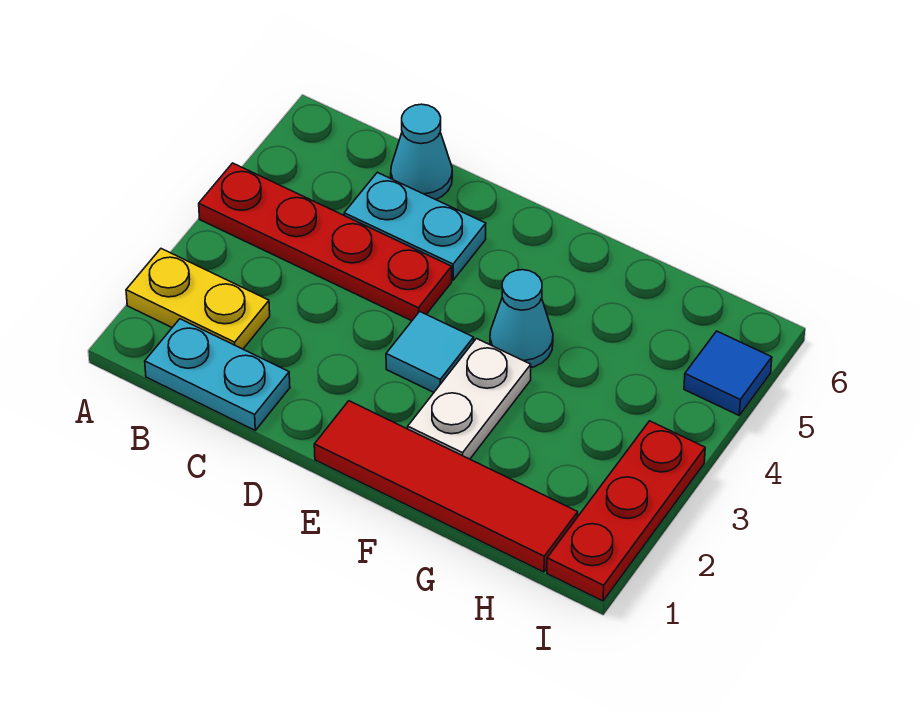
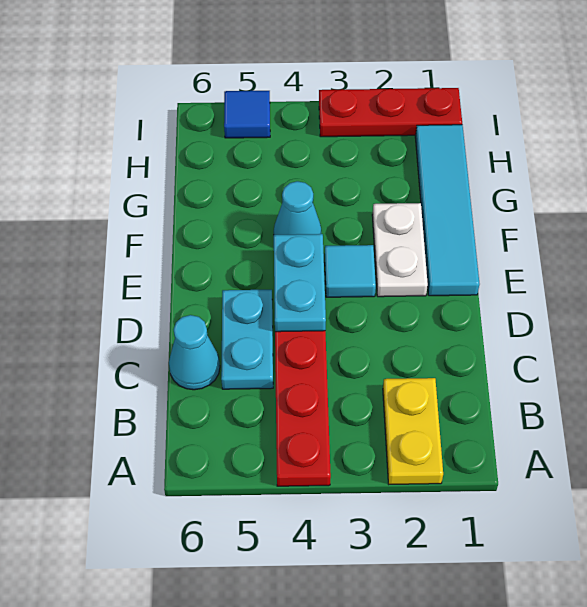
cyan 1x2 plate [145,319,290,430] -> cyan 1x2 plate moved to [274,234,326,332]
red 1x4 tile [314,401,578,572] -> cyan 1x4 tile [415,125,479,296]
white 1x2 plate [408,339,531,459] -> white 1x2 plate turned to [372,203,428,297]

